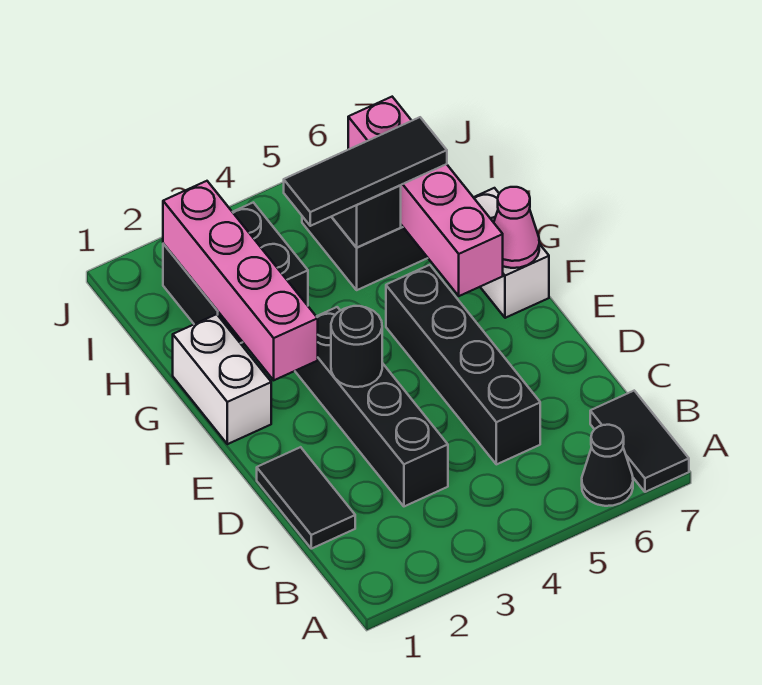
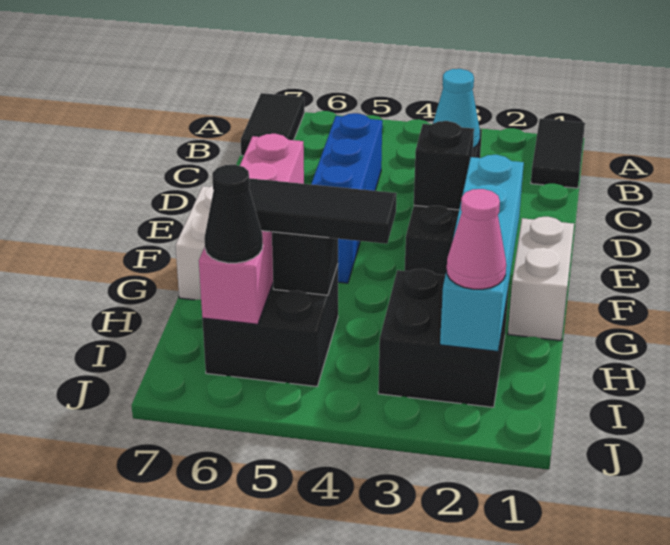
black 1x1 cone [582,425,633,506] -> black 1x1 cone moved to [204,165,263,263]
black 1x2 tile [257,447,355,549] -> black 1x2 tile moved to [531,119,585,188]
none -> cyan 1x1 cone [433,69,480,148]
black 1x4 brick [386,265,540,464] -> blue 1x4 brick [311,113,382,283]
black 1x1 round brick [331,306,382,387] -> black 1x1 brick [414,121,474,210]
pink 1x4 brick [163,181,318,380] -> cyan 1x4 brick [440,155,524,351]
pink 1x1 cone [494,187,539,268] -> pink 1x1 cone moved to [447,189,506,289]

